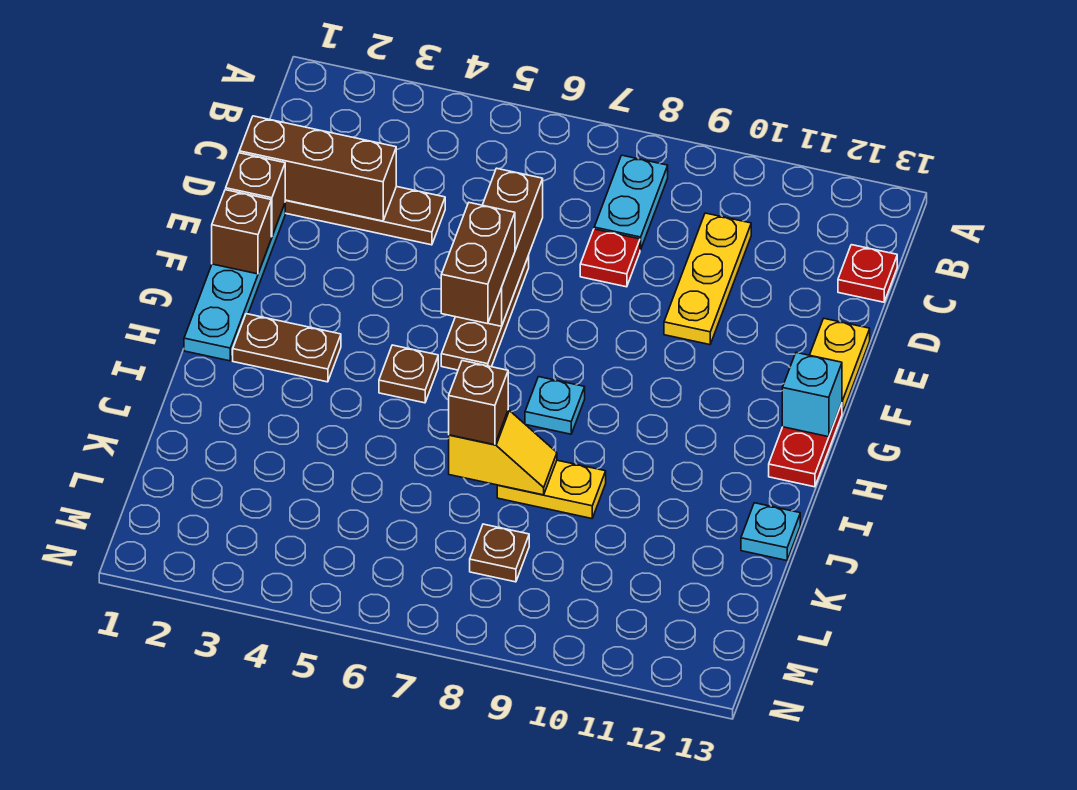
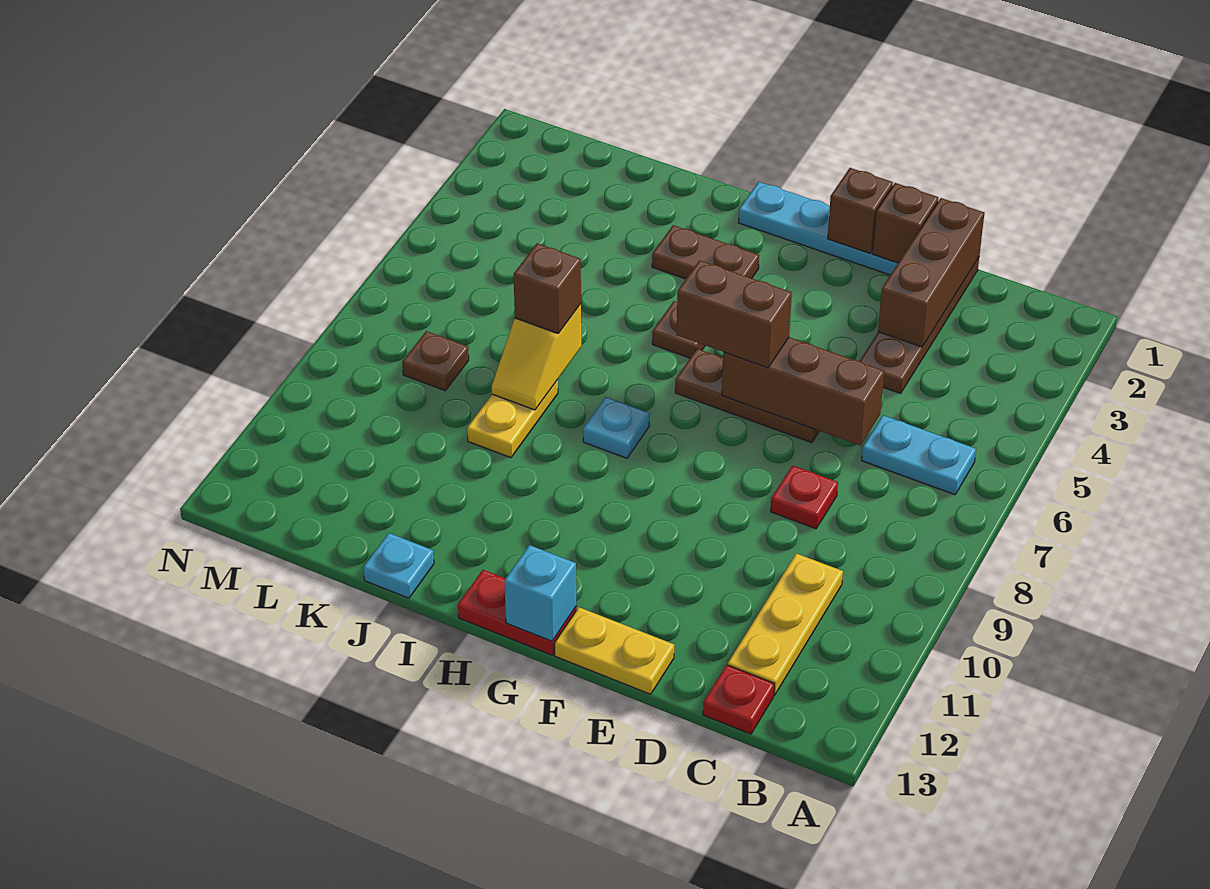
cyan 1x2 plate [594,155,668,250] -> cyan 1x2 plate moved to [862,415,976,495]
yellow 1x3 plate [664,213,751,345] -> yellow 1x3 plate turned to [728,553,843,695]
brown 1x2 plate [233,314,341,382] -> brown 1x2 plate turned to [652,225,759,279]

